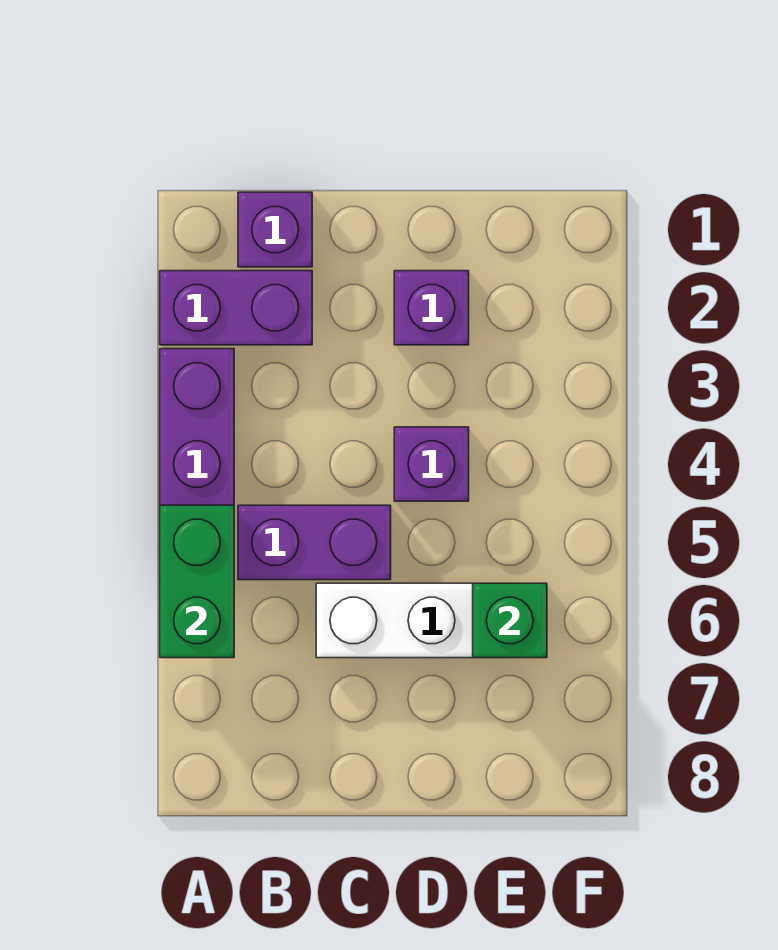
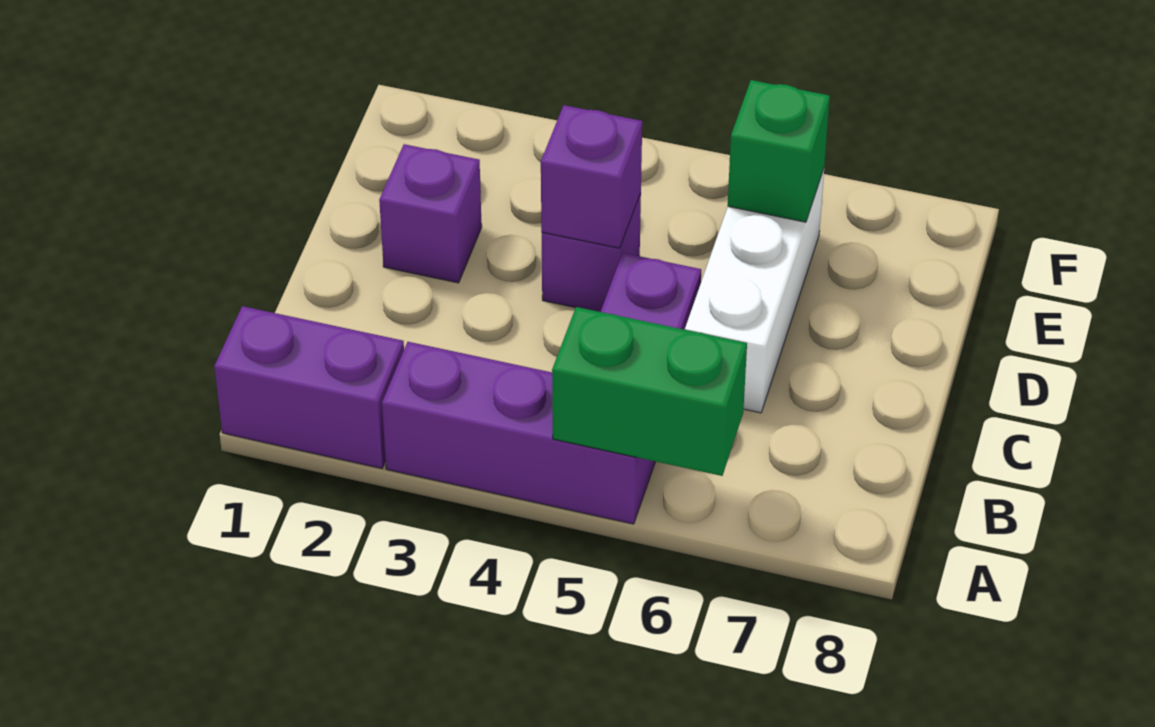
purple 1x2 brick [160,271,312,345] -> purple 1x2 brick turned to [214,306,404,468]
purple 1x1 brick [238,192,312,267] -> purple 1x1 brick moved to [541,105,642,248]

